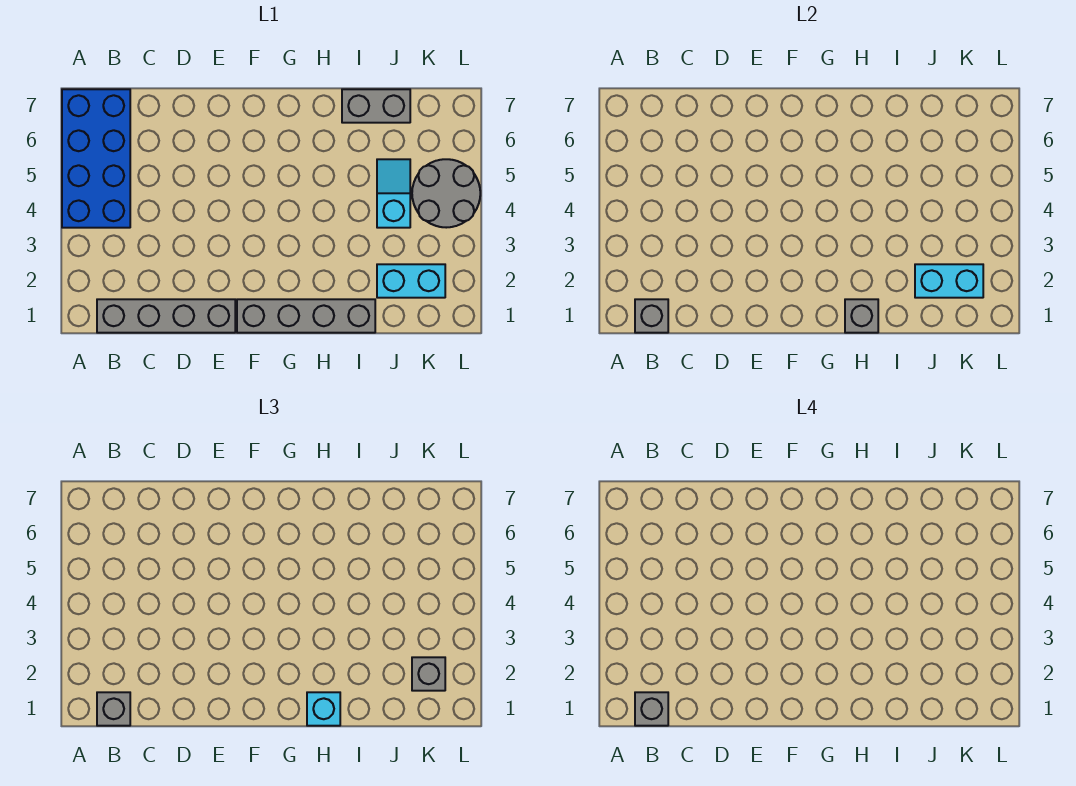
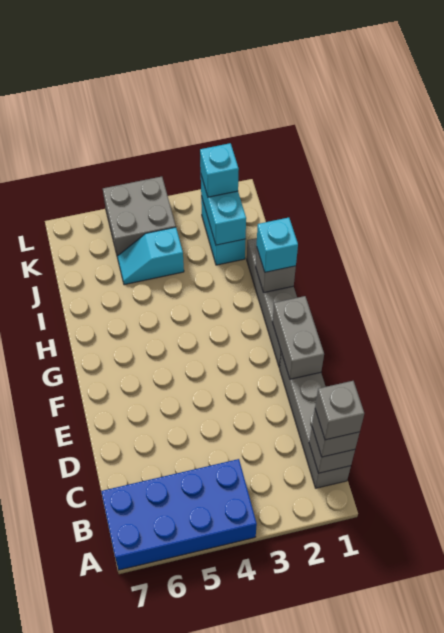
grey 1x2 brick [342,89,410,123] -> grey 1x2 brick moved to [272,296,324,379]
grey 1x1 brick [412,657,445,691] -> cyan 1x1 brick [200,143,239,197]
grey 2x2 round brick [412,159,480,228] -> grey 2x2 brick [103,177,176,256]

